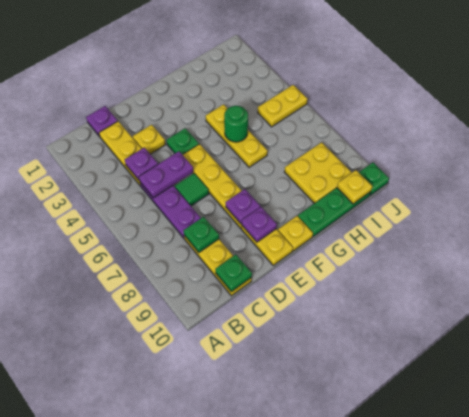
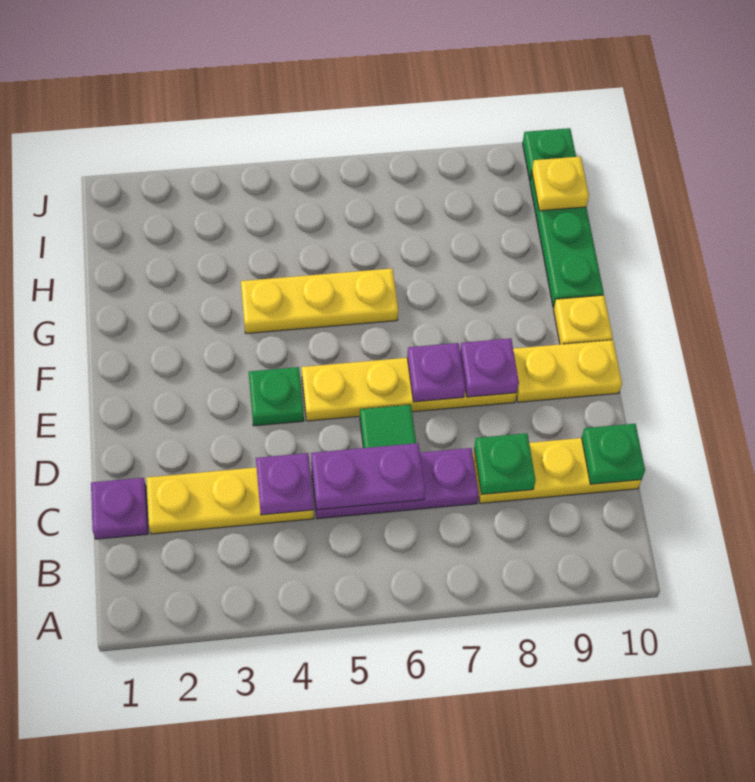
purple 1x2 plate [139,151,194,198] -> purple 1x2 plate turned to [311,443,425,510]
yellow 1x1 plate [133,125,166,154] -> none
purple 1x1 plate [241,207,277,242] -> purple 1x1 plate moved to [407,343,465,402]
green 1x1 round brick [224,106,248,142] -> none
yellow 2x2 plate [284,142,352,203] -> none
yellow 1x2 plate [258,85,308,127] -> none

